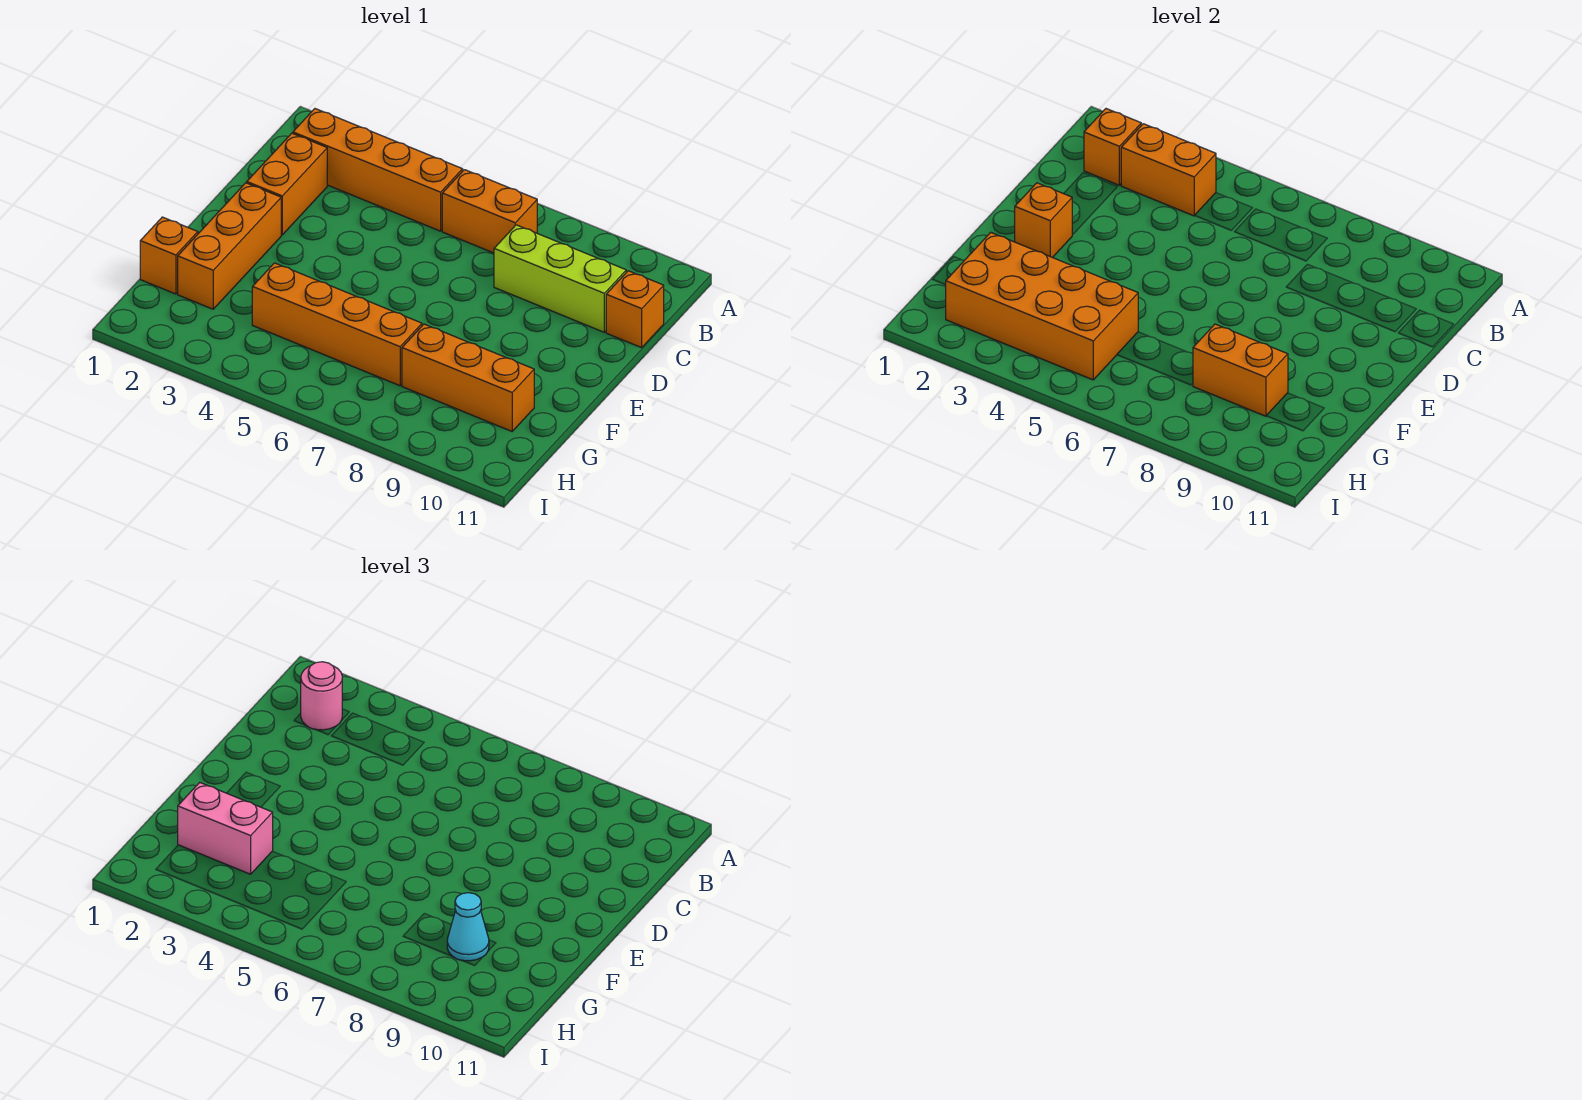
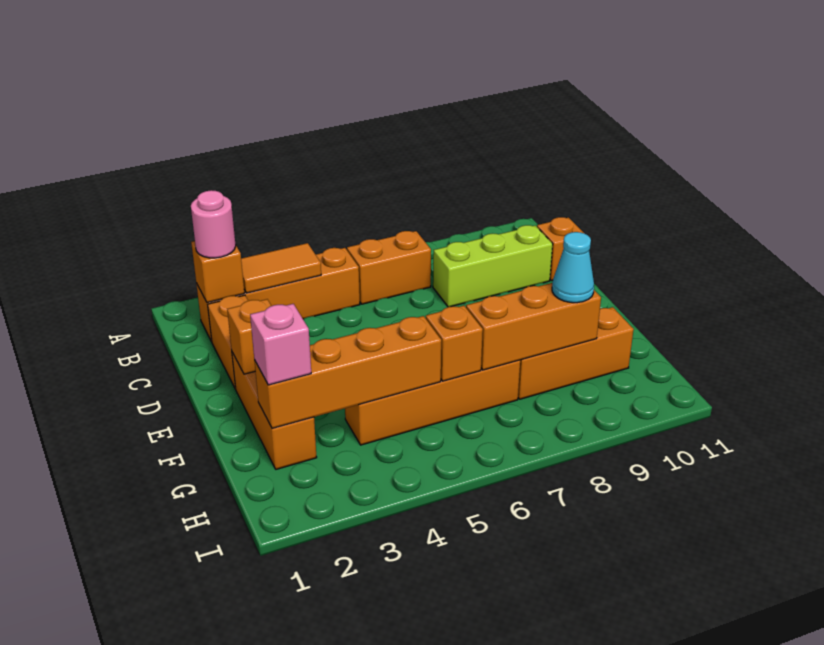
orange 1x2 brick [1121,124,1216,216] -> orange 1x2 tile [241,243,321,293]
orange 1x1 brick [140,217,198,294] -> orange 1x1 brick moved to [426,306,483,381]
orange 2x4 brick [946,232,1138,380] -> orange 1x4 brick [254,316,441,428]
pink 1x2 brick [178,782,273,874] -> pink 1x1 brick [250,304,311,385]
orange 1x2 brick [1193,324,1288,416] -> orange 1x3 brick [466,283,601,370]

